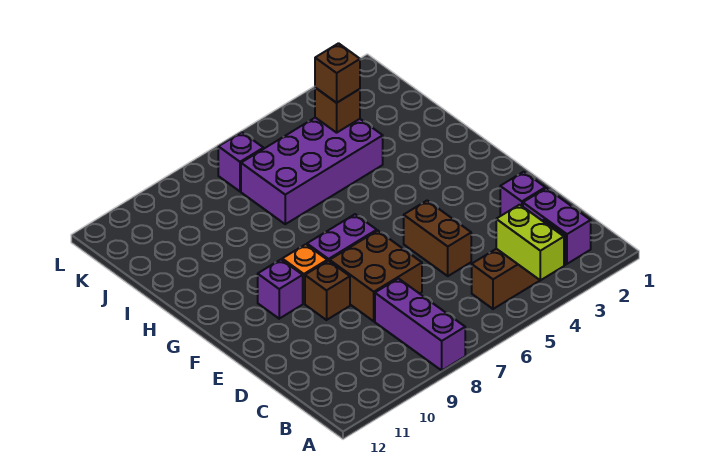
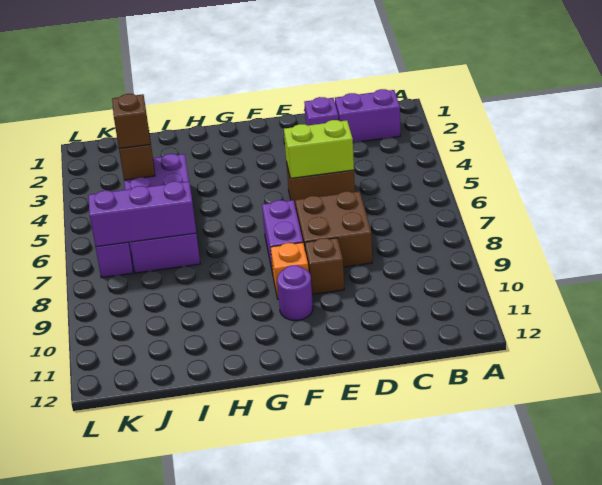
lime 1x2 brick [496,205,564,280] -> lime 1x2 brick moved to [284,120,354,178]
purple 1x3 brick [375,278,465,370] -> purple 1x3 brick moved to [88,181,196,247]
brown 1x3 brick [472,220,566,309] -> none
purple 1x1 brick [258,259,303,319] -> purple 1x1 round brick [277,265,313,320]

